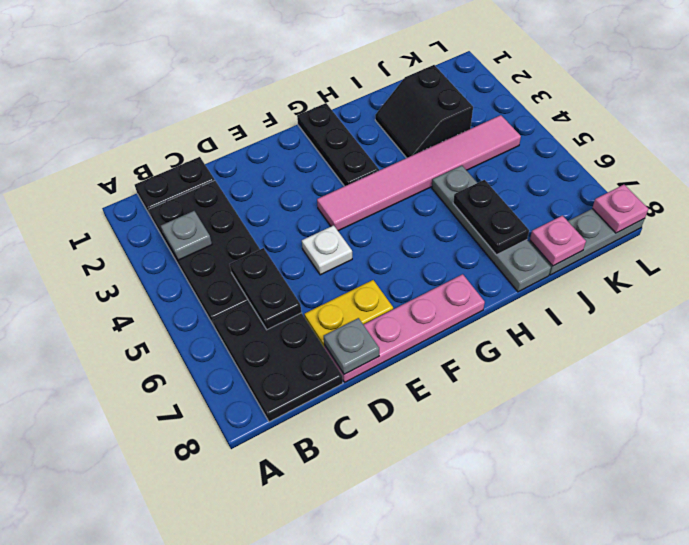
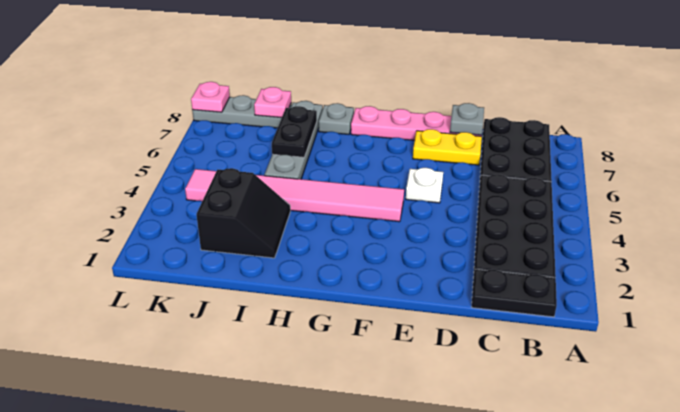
grey 1x1 plate [161,211,212,260] -> grey 1x1 plate moved to [319,103,354,134]
black 1x2 plate [230,248,302,330] -> none
black 1x3 plate [297,103,379,186] -> none

